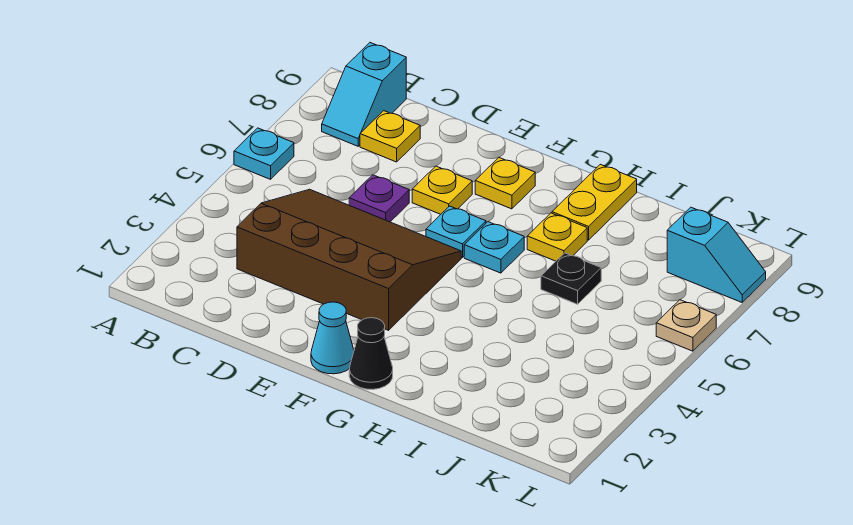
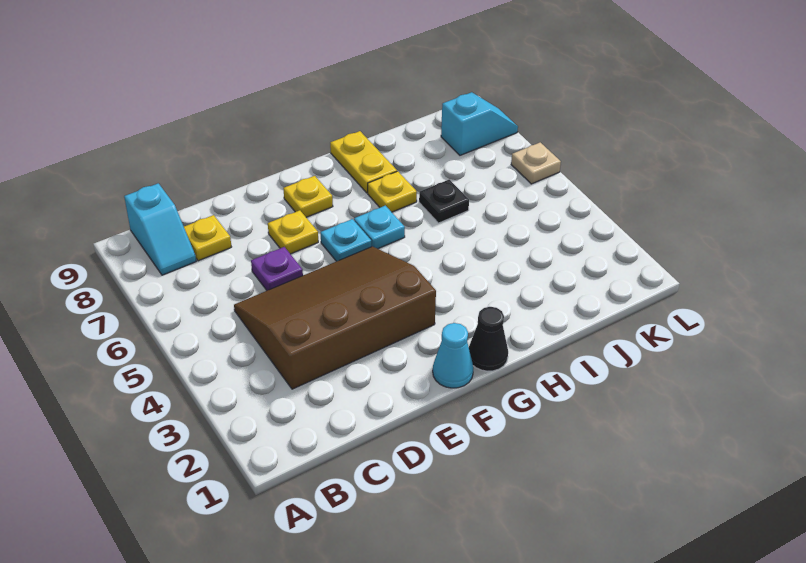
cyan 1x1 plate [234,128,294,179] -> none

